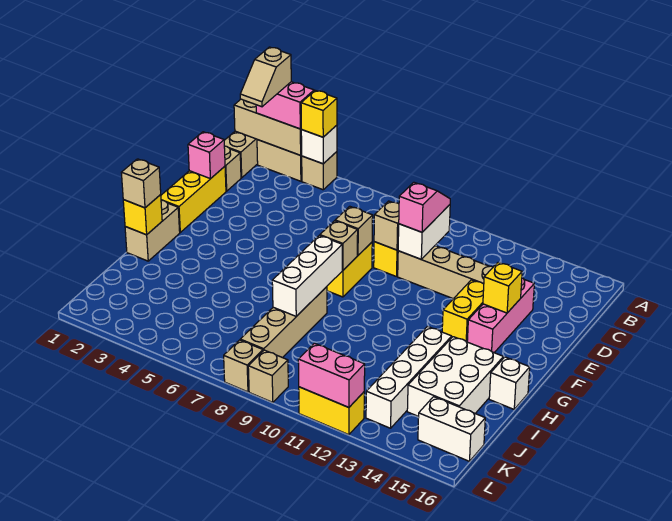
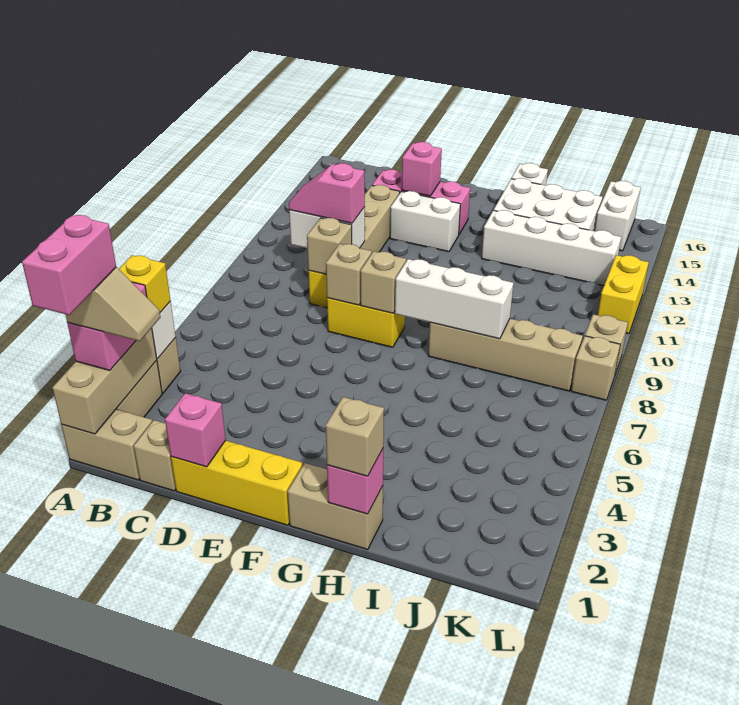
yellow 1x2 brick [442,280,484,342] -> white 1x2 brick [390,191,460,252]
yellow 1x1 brick [483,262,522,313] -> pink 1x1 brick [402,142,442,196]
yellow 1x1 brick [123,195,162,235] -> pink 1x1 brick [327,449,383,514]
pink 1x2 brick [298,343,365,407] -> pink 1x2 brick moved to [22,215,116,315]

